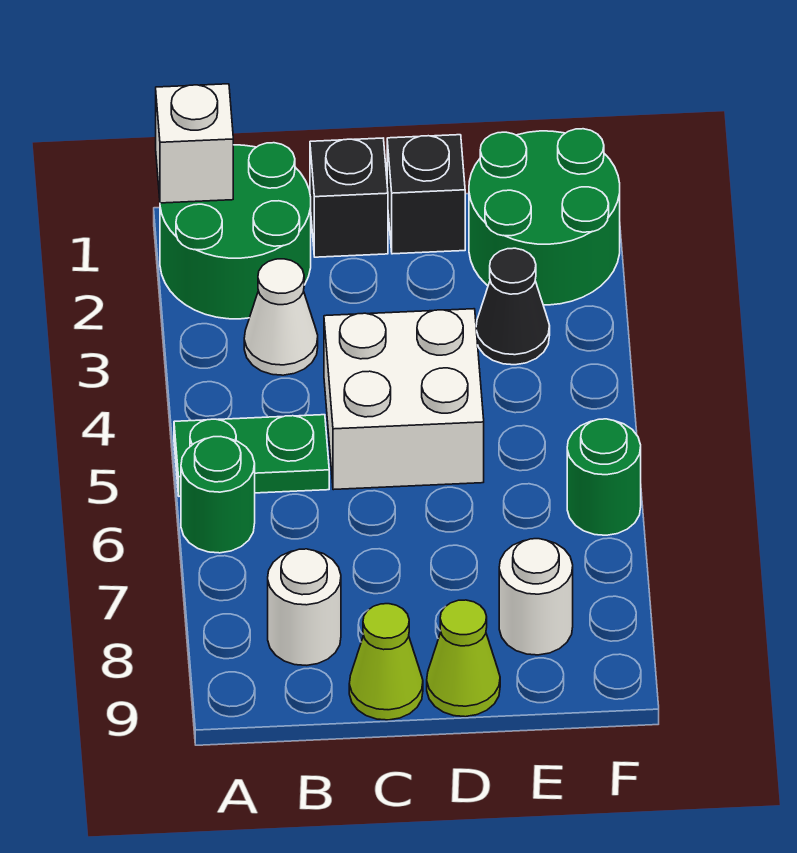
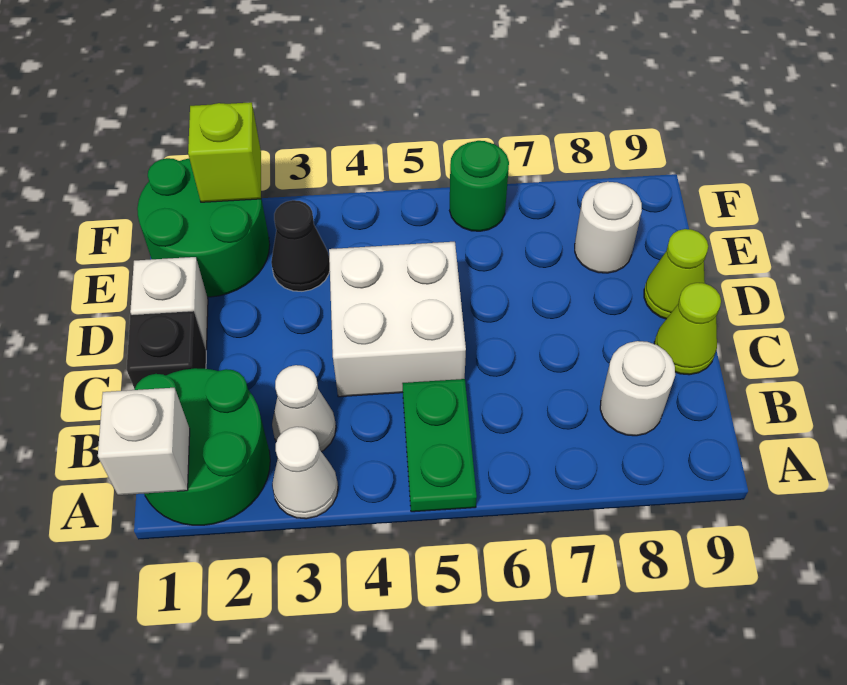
none -> white 1x1 cone [272,427,338,519]
green 1x1 round brick [181,437,255,553] -> none
black 1x1 brick [387,135,465,254] -> white 1x1 brick [130,257,208,349]
none -> lime 1x1 brick [188,102,261,202]

